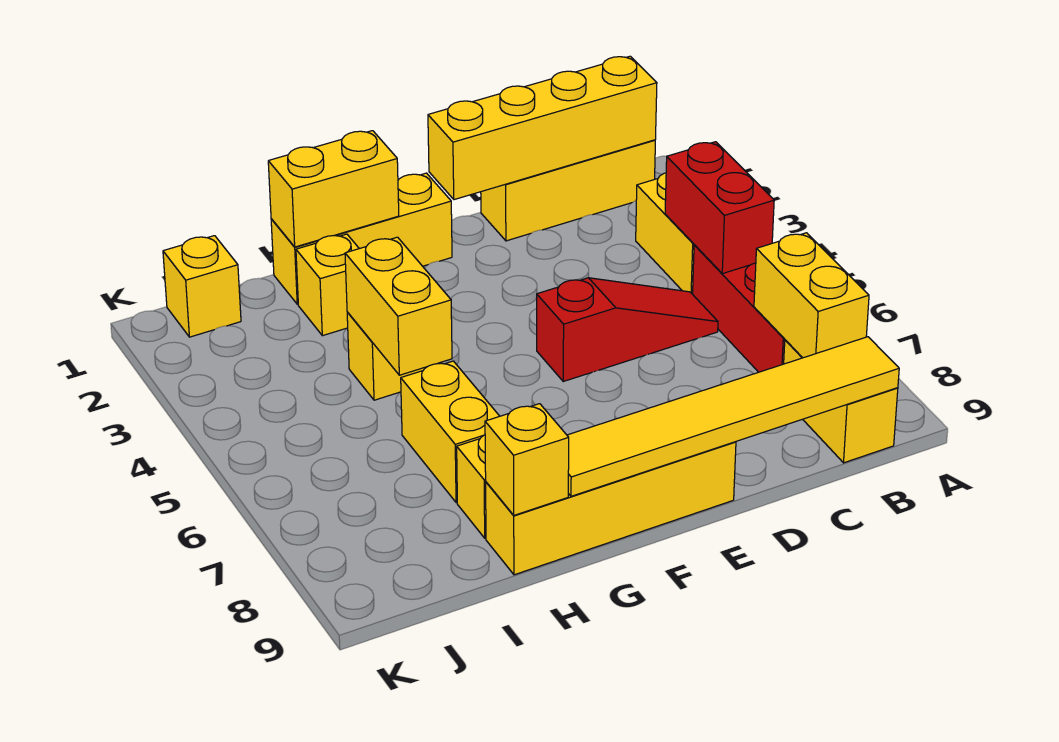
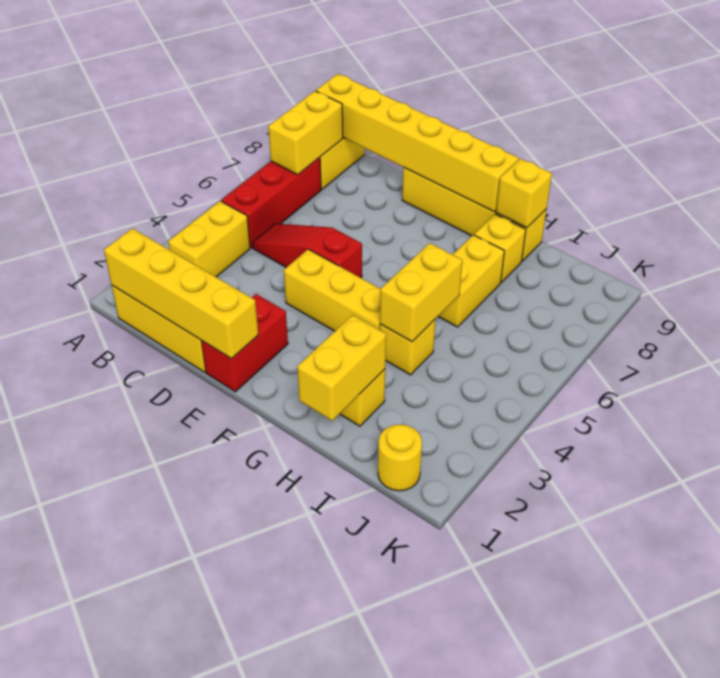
red 1x2 brick [665,142,774,274] -> red 1x2 brick moved to [202,294,288,392]
yellow 1x6 tile [567,337,899,496] -> yellow 1x6 brick [316,74,519,212]
yellow 1x3 brick [271,173,452,304] -> yellow 1x3 brick moved to [284,249,381,331]
yellow 1x2 brick [268,131,399,247] -> yellow 1x2 brick turned to [297,315,386,421]
yellow 1x1 brick [163,236,241,337] -> yellow 1x1 round brick [378,424,422,491]

